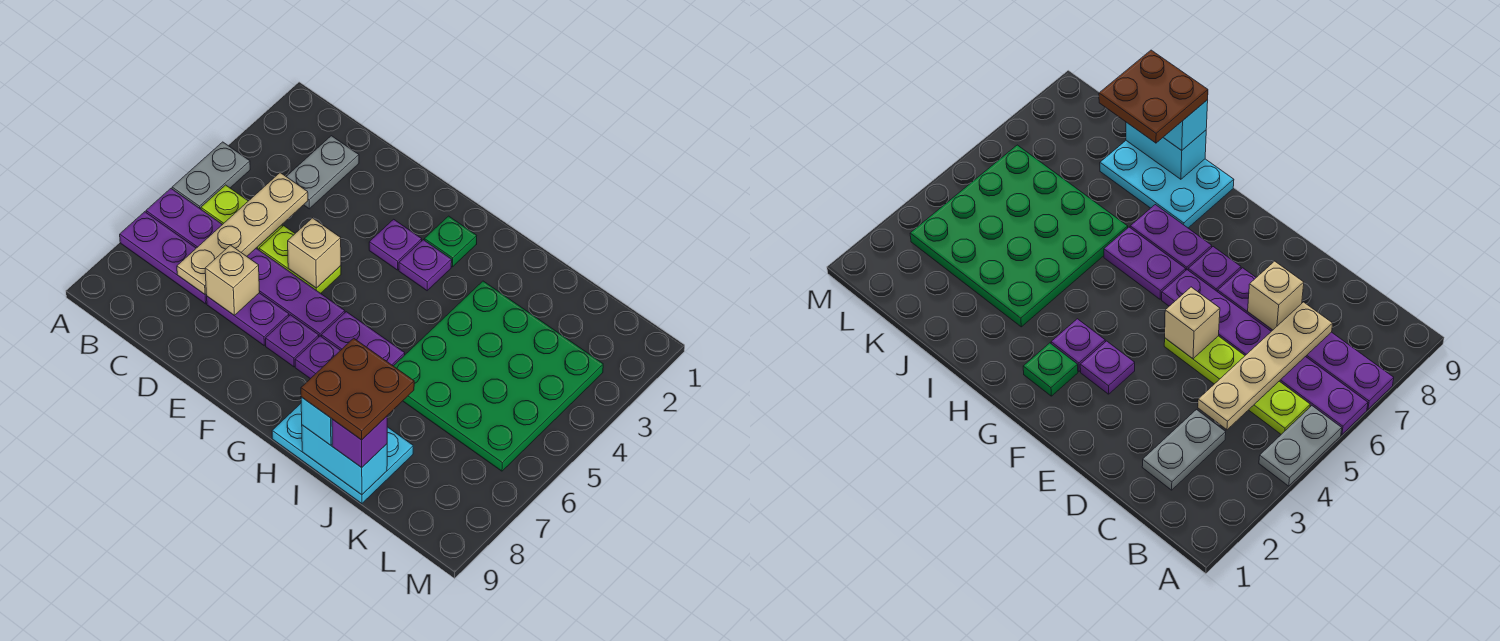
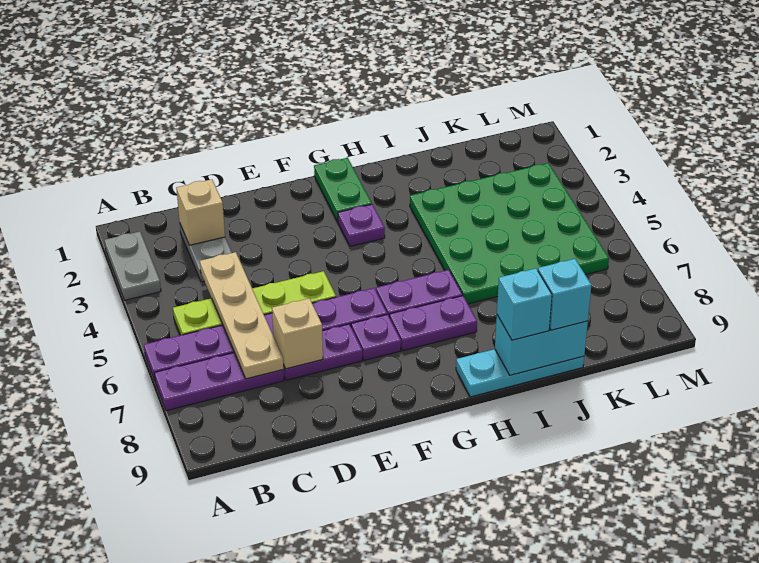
grey 1x2 plate [172,142,250,209] -> grey 1x2 plate moved to [104,232,161,300]
tan 1x1 brick [288,218,341,288] -> tan 1x1 brick moved to [176,179,225,245]
purple 1x1 plate [369,219,422,270] -> none
green 1x1 plate [424,216,477,267] -> green 1x2 plate [314,158,372,222]
cyan 2x3 plate [272,404,413,504] -> cyan 1x3 plate [456,349,584,397]
brown 2x2 plate [301,338,414,440] -> none
purple 1x1 brick [332,416,387,468] -> cyan 1x1 brick [538,259,591,330]

